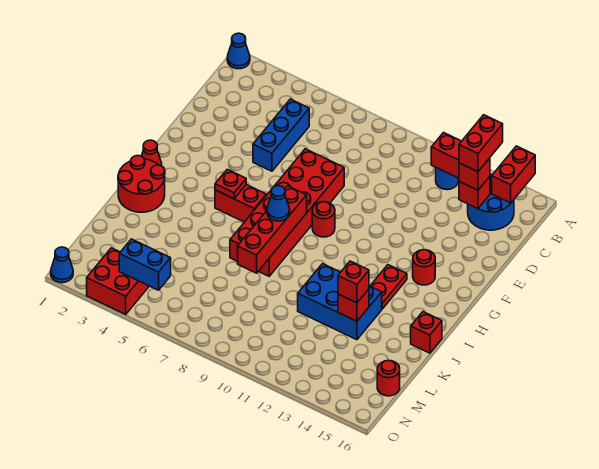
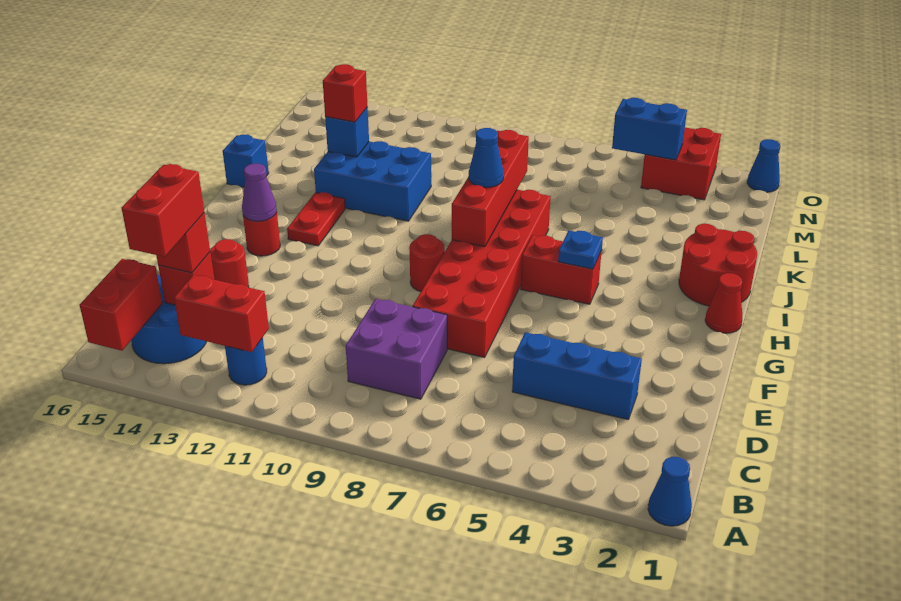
blue 1x3 brick [253,99,309,171] -> blue 1x3 brick turned to [512,332,642,419]
none -> purple 2x2 brick [346,299,447,399]
none -> purple 1x1 cone [242,164,277,221]
red 1x1 plate [215,169,246,199] -> blue 1x1 plate [558,231,603,269]
red 1x1 brick [411,312,442,353] -> blue 1x1 brick [223,134,269,187]
red 1x1 brick [338,289,369,321] -> blue 1x1 brick [325,107,369,157]
red 1x1 round brick [377,360,400,396] -> red 1x1 round brick moved to [210,239,249,287]

